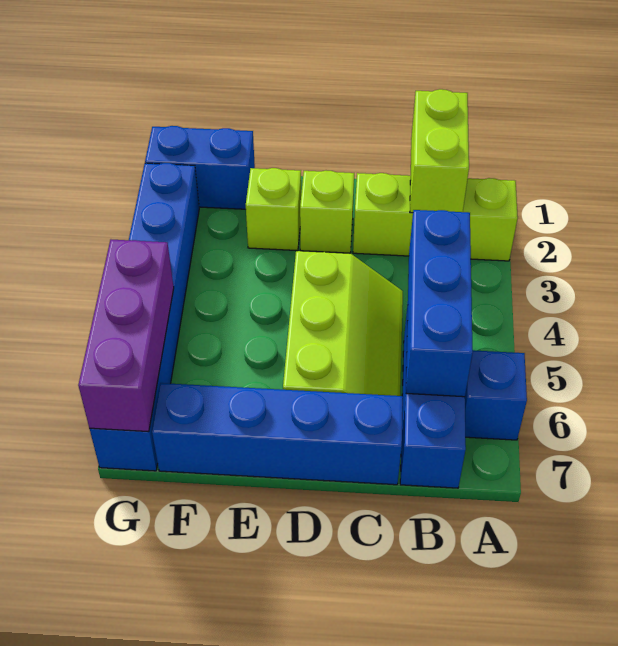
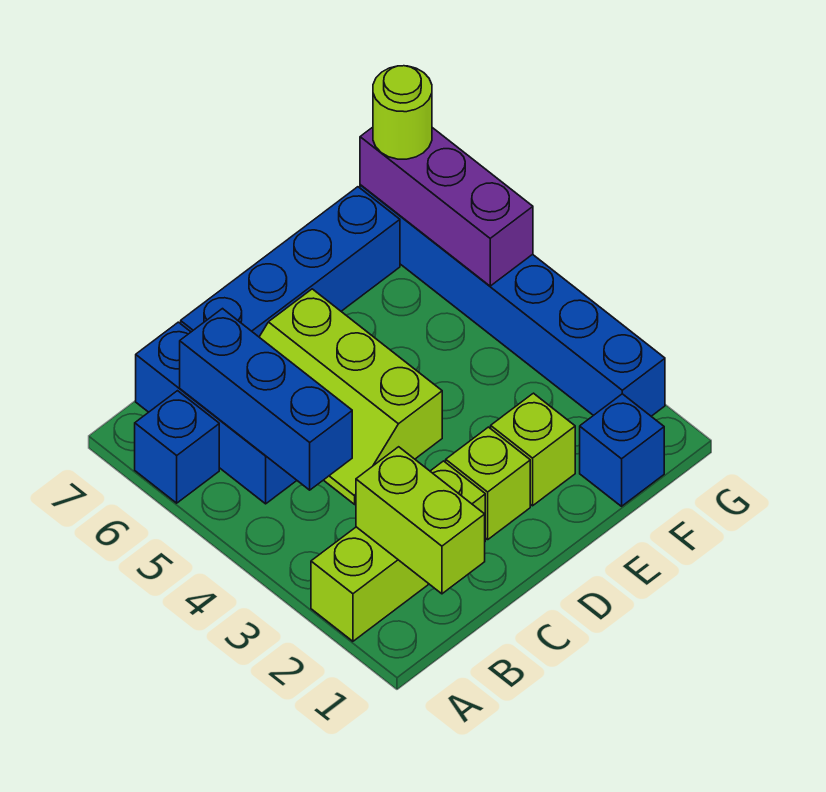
blue 1x2 brick [145,126,255,209] -> blue 1x1 brick [580,394,664,506]
none -> lime 1x1 round brick [373,66,432,159]

